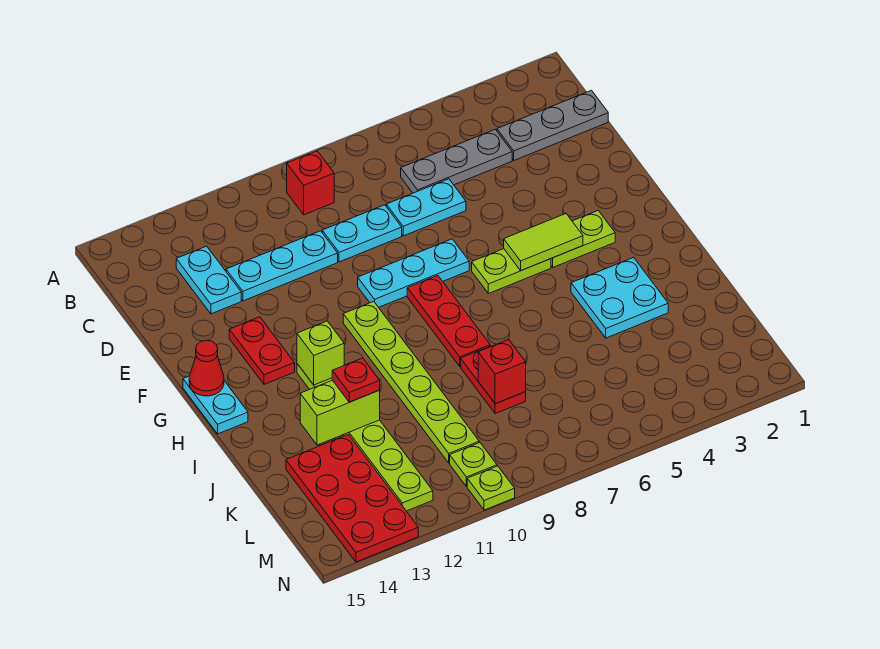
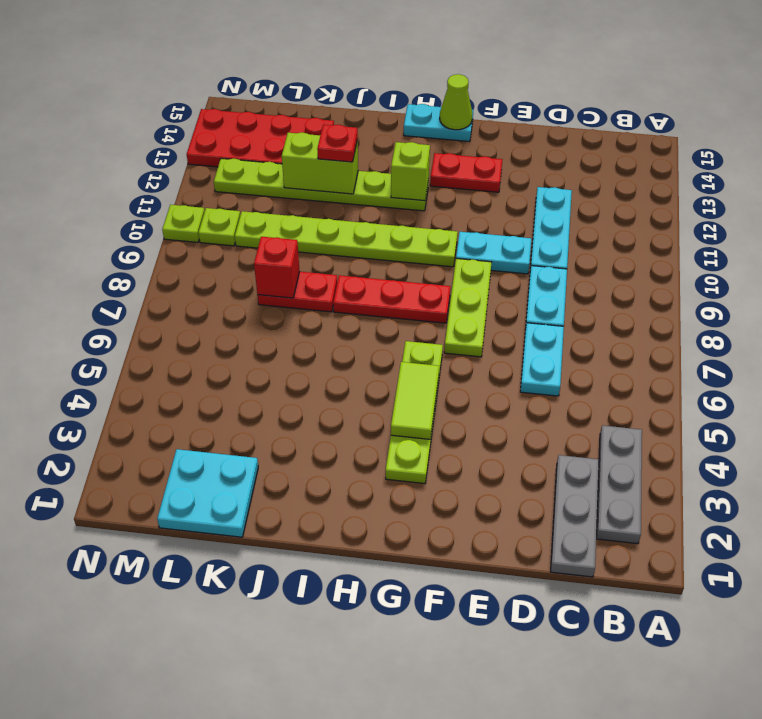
red 1x1 brick [287,151,334,215] -> none
grey 1x3 plate [401,129,512,193] -> grey 1x3 plate moved to [596,425,642,544]
cyan 1x2 plate [176,246,241,314] -> cyan 1x2 plate moved to [456,232,531,274]
cyan 1x3 plate [358,239,469,307] -> lime 1x3 plate [444,258,492,357]
red 1x1 cone [189,340,224,396] -> lime 1x1 cone [440,74,472,130]
cyan 2x2 plate [571,257,668,338] -> cyan 2x2 plate moved to [157,449,258,537]
lime 1x2 brick [300,380,380,445] -> lime 1x2 brick turned to [282,133,358,194]

